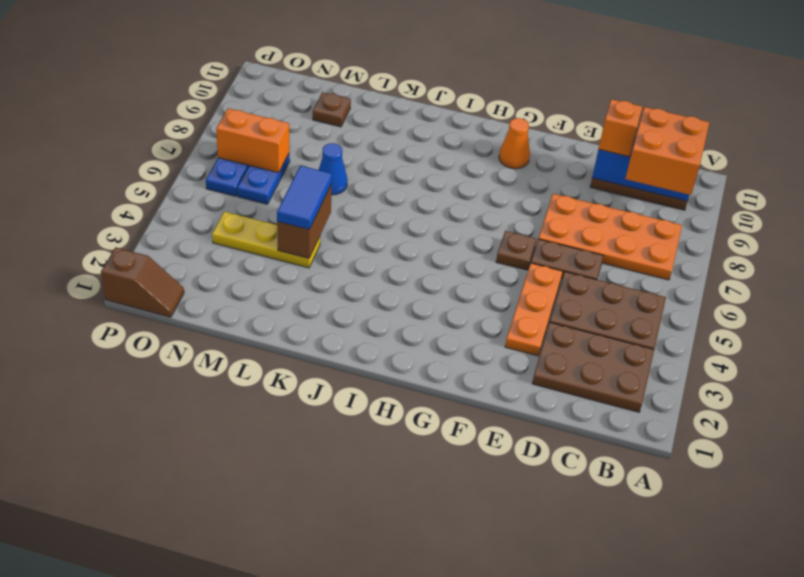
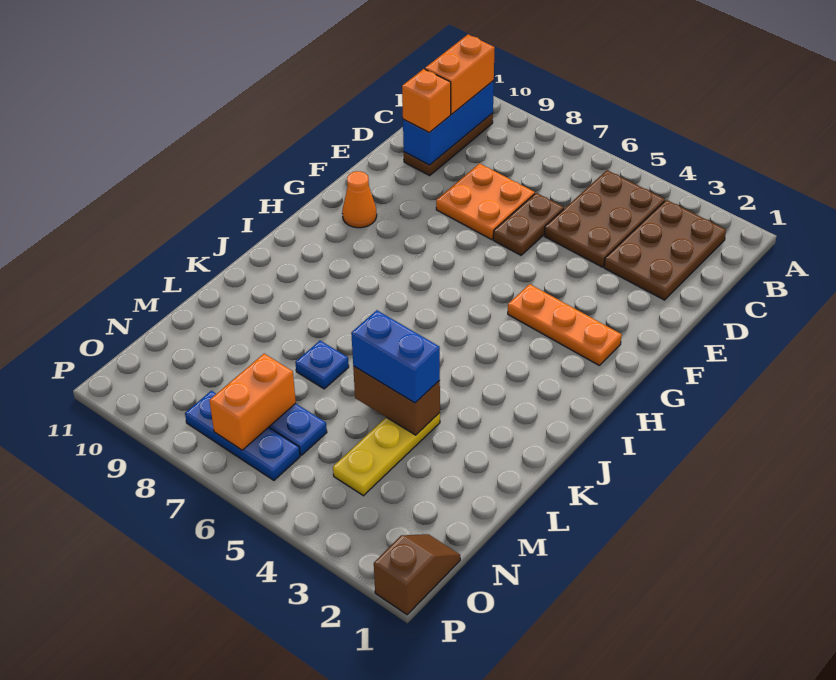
orange 2x4 plate [539,194,682,280] -> orange 2x2 plate [436,163,535,240]
orange 2x2 brick [625,107,709,195] -> orange 1x2 brick [425,34,495,114]
orange 1x3 plate [505,263,563,356] -> orange 1x3 plate moved to [508,284,622,365]
brown 1x1 plate [496,231,536,270] -> none
blue 1x2 tile [277,166,332,229] -> blue 1x2 brick [351,310,440,403]
blue 1x1 cone [319,143,348,195] -> blue 1x1 plate [295,341,349,389]
brown 1x1 plate [313,92,351,127] -> none

